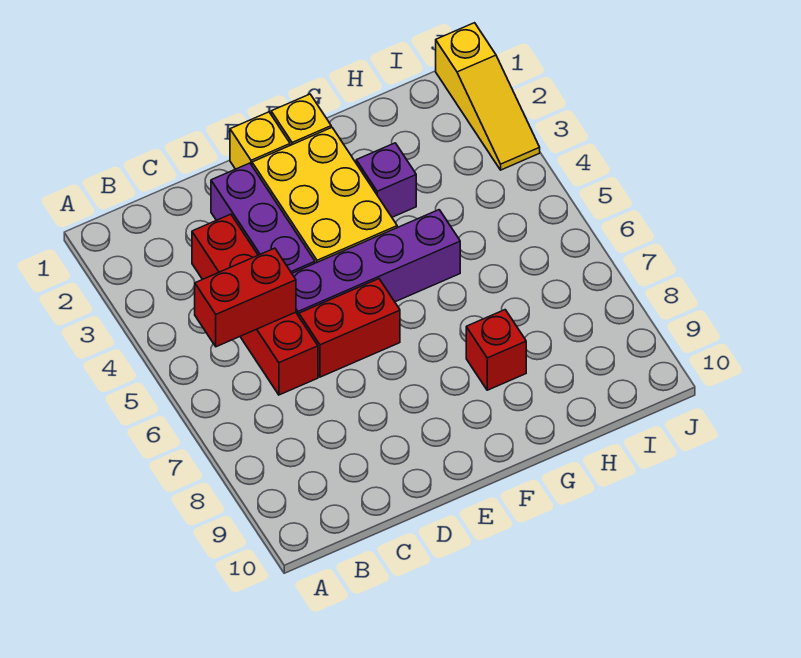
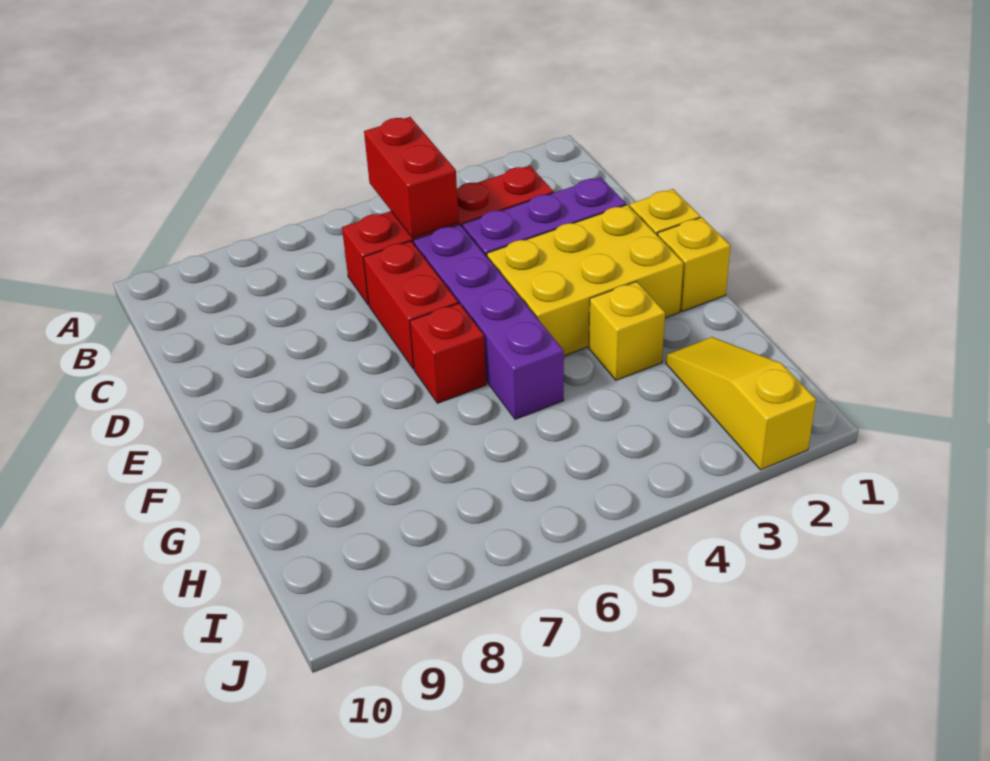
purple 1x1 brick [356,143,416,217] -> yellow 1x1 brick [589,282,665,380]
red 1x1 brick [466,310,526,390] -> red 1x1 brick moved to [410,303,486,403]
yellow 1x3 slope [436,23,540,170] -> yellow 1x3 slope turned to [666,337,816,470]

